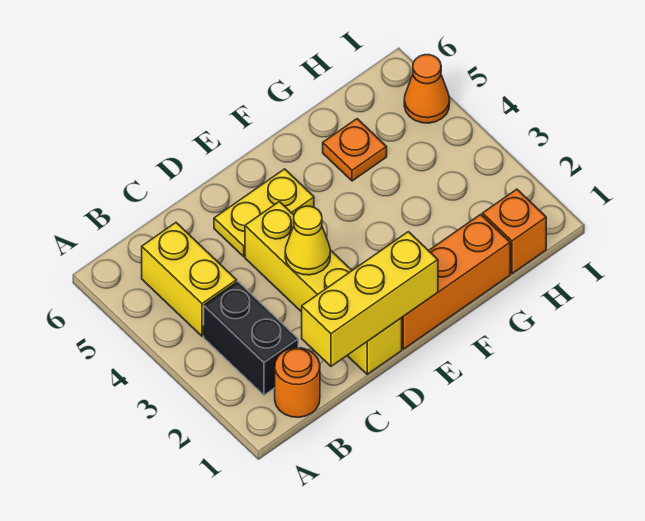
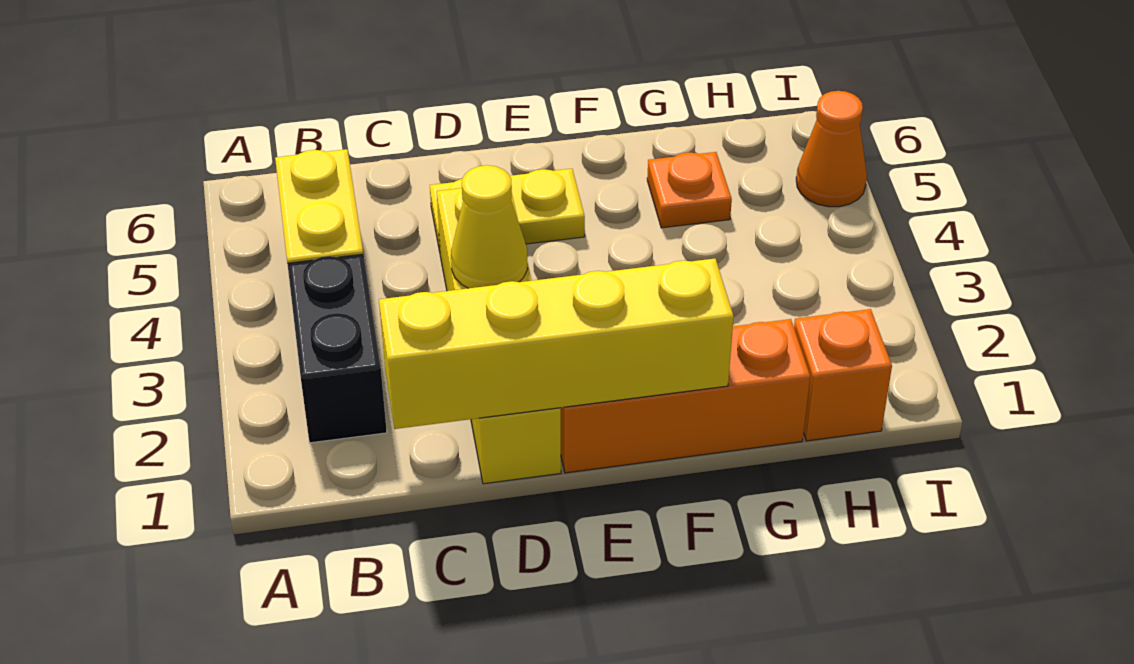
orange 1x1 round brick [275,348,320,417] -> none
yellow 1x3 brick [302,232,438,366] -> yellow 1x4 brick [379,259,734,429]

